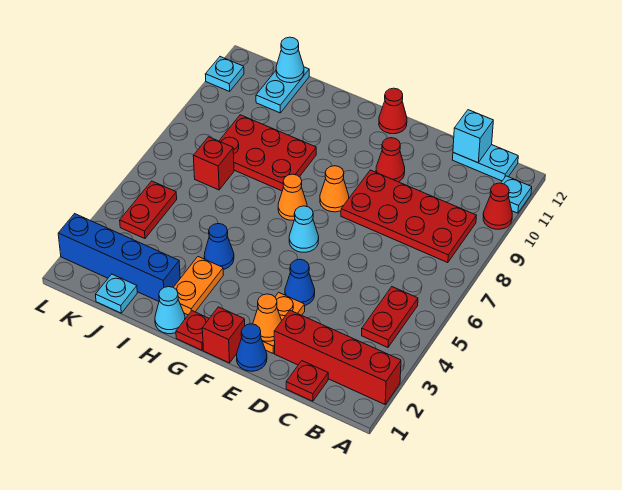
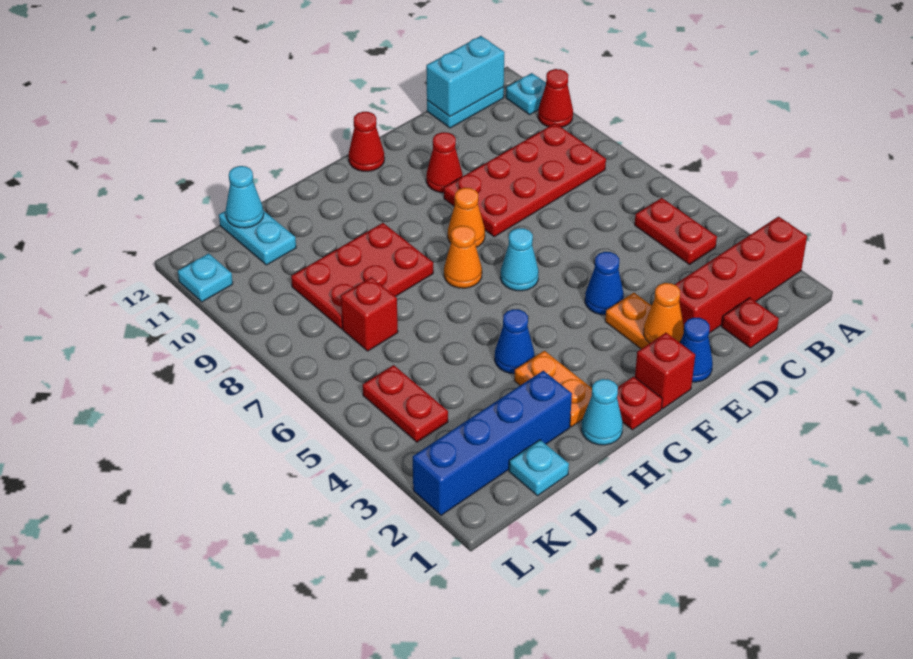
cyan 1x1 brick [453,110,493,163] -> cyan 1x2 brick [426,36,504,117]

